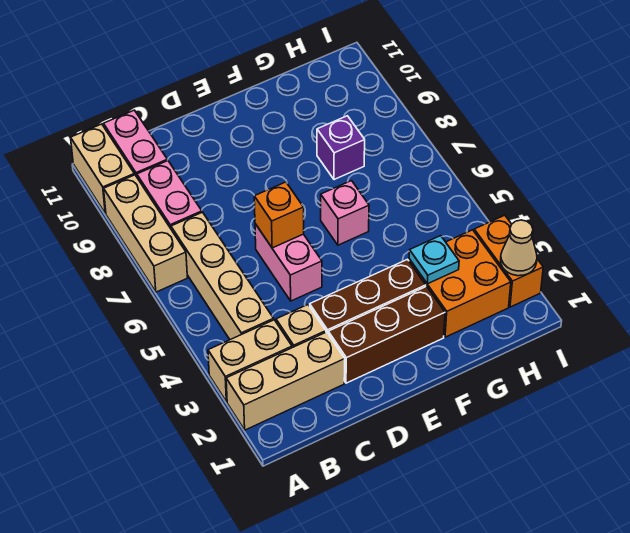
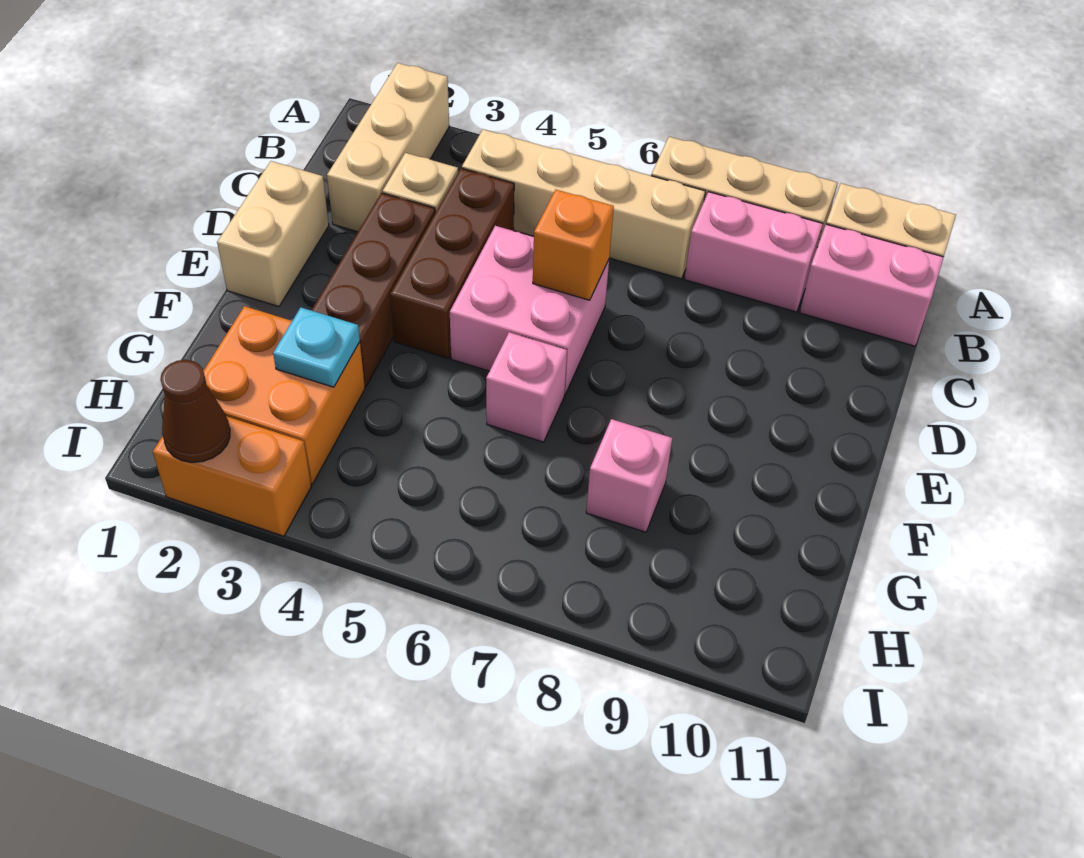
tan 1x2 brick [208,320,292,402] -> tan 1x2 brick moved to [217,161,329,307]
brown 1x3 brick [328,286,445,383] -> brown 1x3 brick moved to [390,169,514,358]
pink 1x2 brick [255,224,322,301] -> pink 2x2 brick [450,226,609,394]
purple 1x1 brick [317,116,365,180] -> pink 1x1 brick [586,419,672,532]
tan 1x1 cone [501,220,537,276] -> brown 1x1 cone [160,360,230,462]

